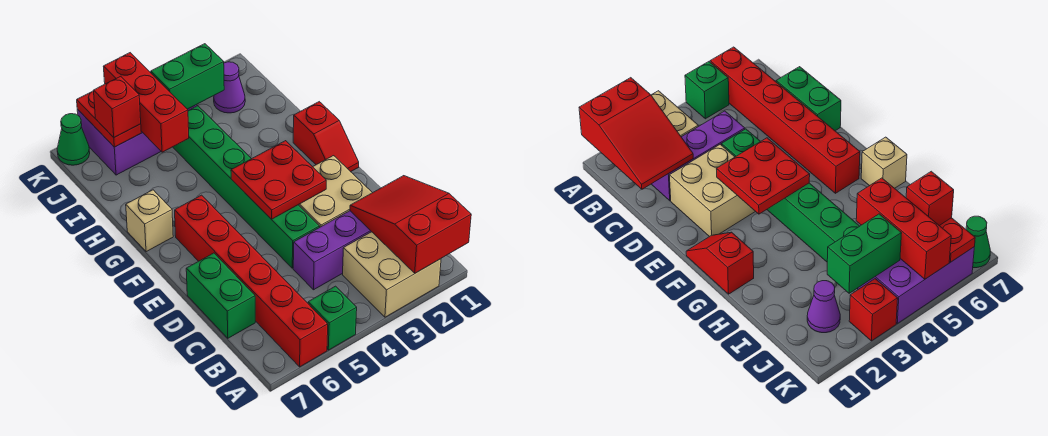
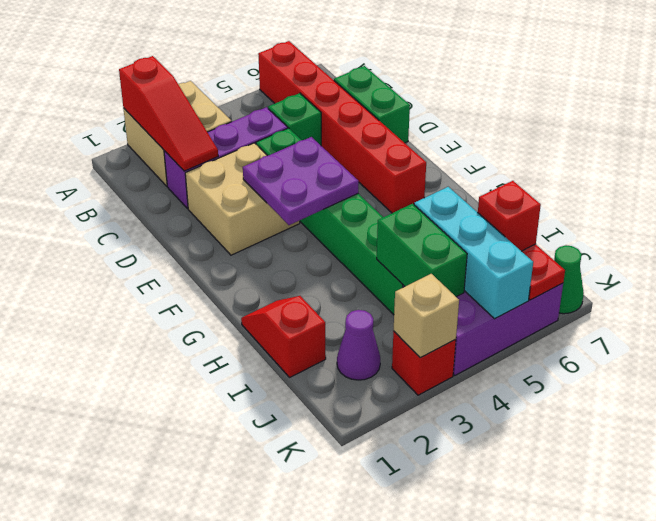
red 2x3 slope [350,176,471,273] -> red 1x3 slope [119,56,218,171]
green 1x1 brick [308,286,357,350] -> green 1x1 brick moved to [268,93,321,145]
red 2x2 plate [231,141,326,219] -> purple 2x2 plate [243,137,359,225]
red 1x2 slope [293,102,359,172] -> red 1x2 slope moved to [241,296,326,377]
tan 1x1 brick [126,190,173,252] -> tan 1x1 brick moved to [394,274,459,357]
red 1x3 brick [103,53,189,152] -> cyan 1x3 brick [414,187,533,319]
green 1x2 brick [151,44,224,109] -> green 1x2 brick turned to [377,204,467,297]

